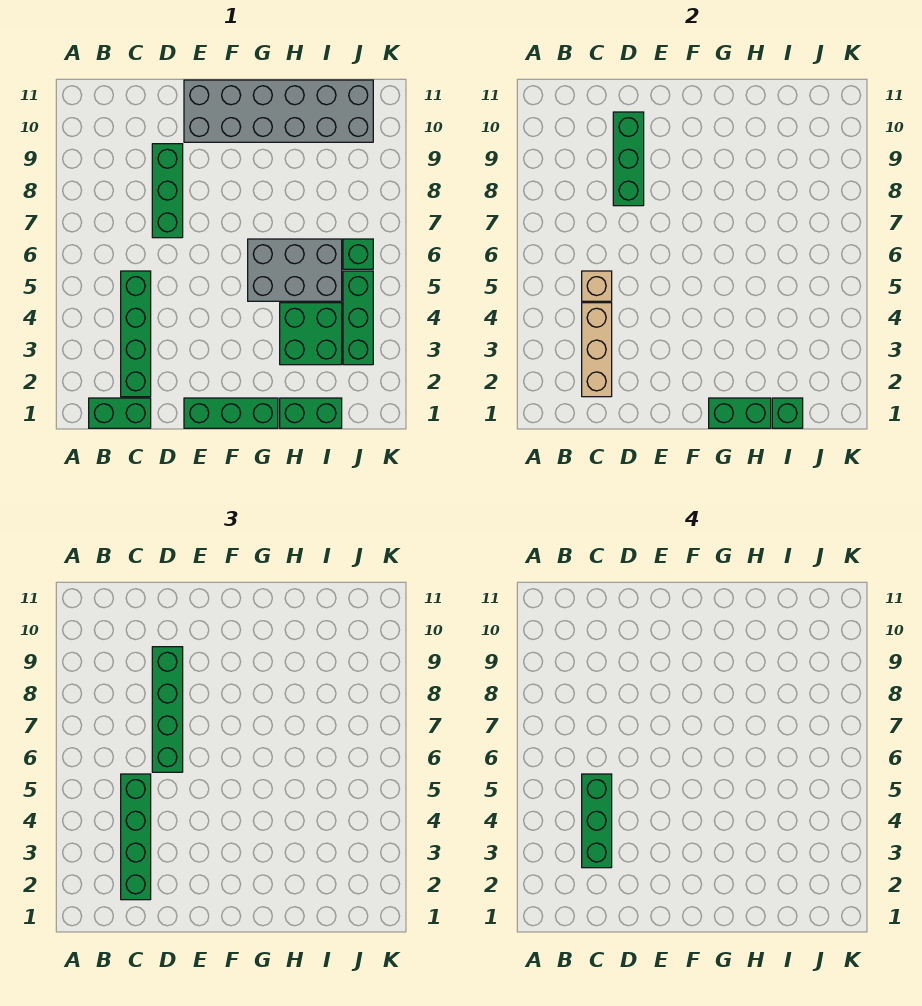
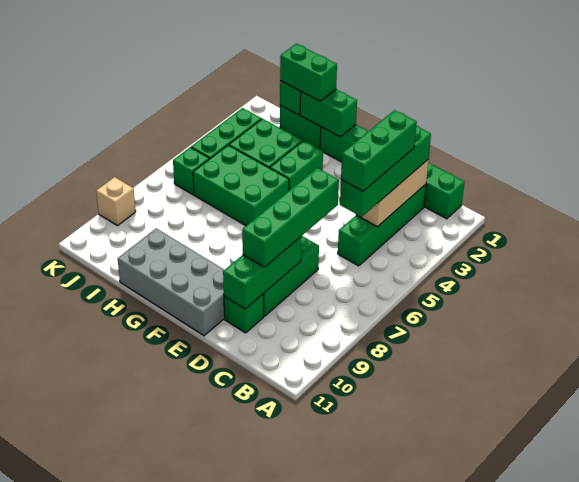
tan 1x1 brick [582,271,612,301] -> tan 1x1 brick moved to [96,177,136,226]
none -> green 1x1 brick [224,294,264,333]
grey 2x6 brick [184,80,373,142] -> grey 2x4 brick [117,228,225,336]
none -> green 1x2 brick [270,141,323,190]
grey 2x3 brick [248,239,342,301] -> green 2x3 brick [193,145,289,226]
none -> green 1x2 brick [280,44,337,101]

